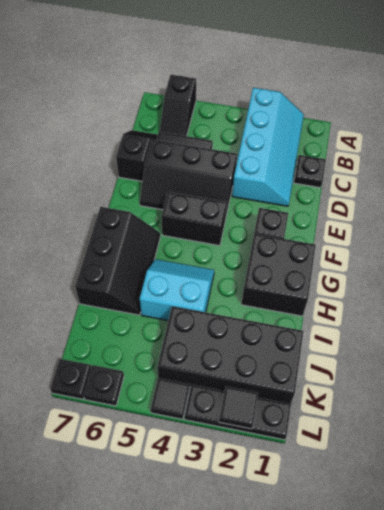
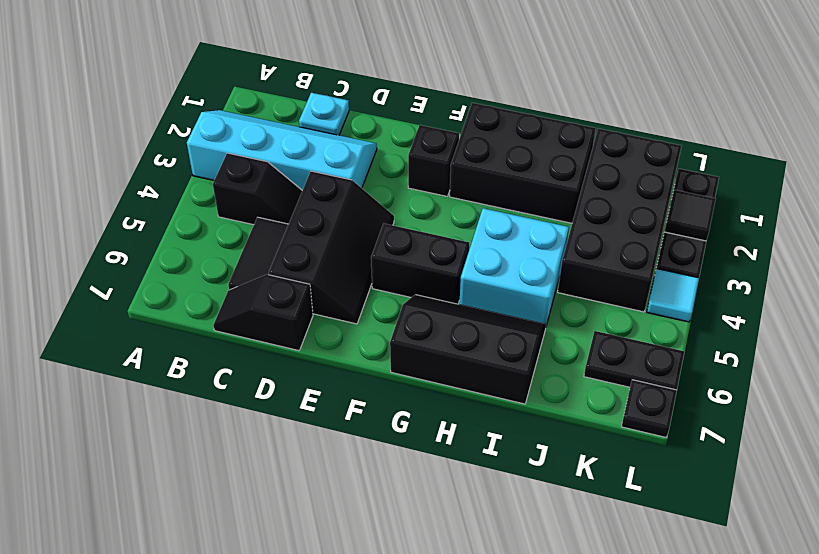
black 1x2 slope [160,75,196,136] -> black 1x2 slope moved to [213,153,302,225]
black 1x1 plate [294,155,326,188] -> cyan 1x1 plate [299,93,349,135]
black 1x2 brick [161,192,227,246] -> black 1x2 brick turned to [371,224,469,304]
black 2x2 brick [241,234,316,316] -> black 2x3 brick [450,103,596,223]
cyan 2x2 slope [140,259,214,320] -> cyan 2x2 brick [459,208,569,326]
black 1x1 tile [151,378,190,419] -> cyan 1x1 tile [647,269,699,322]
black 1x1 plate [84,365,124,406] -> black 1x2 plate [584,331,685,390]

